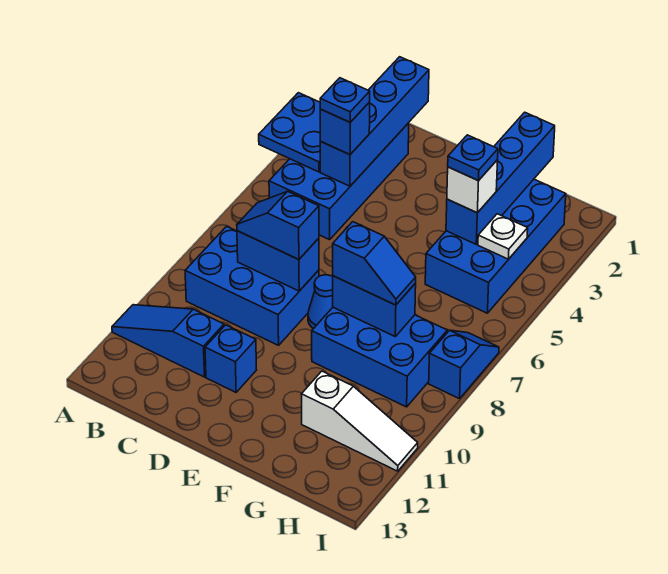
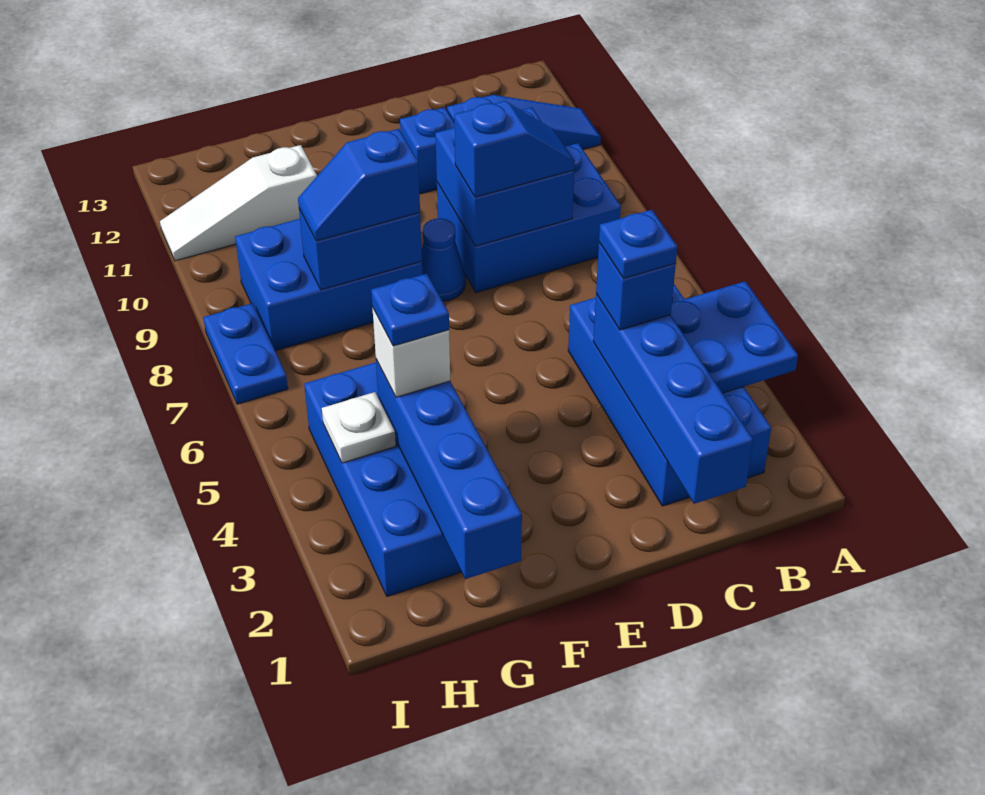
blue 1x2 brick [237,231,319,291] -> blue 2x2 brick [435,107,574,246]
blue 1x2 slope [429,330,499,399] -> blue 1x2 plate [203,303,288,404]

